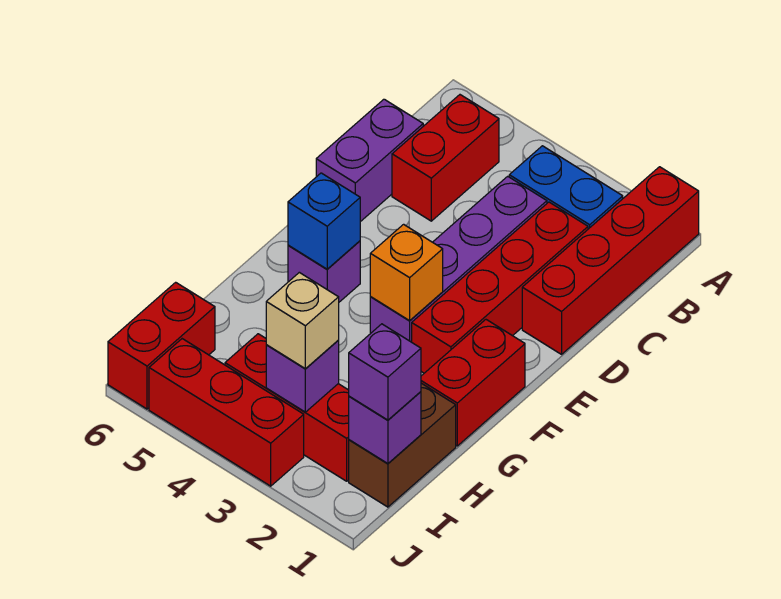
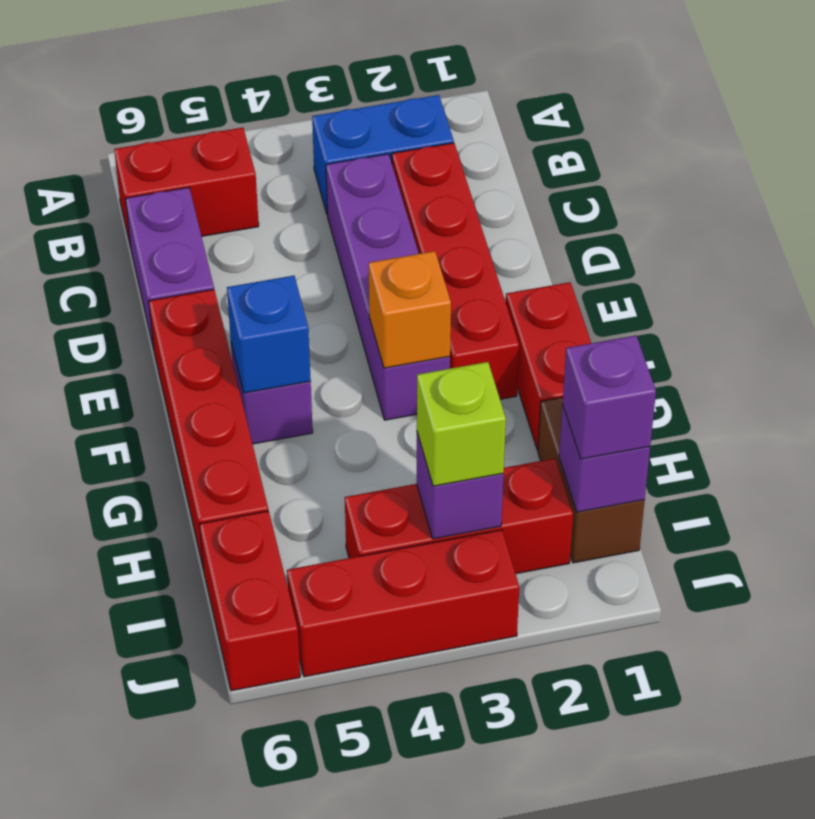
red 1x4 brick [522,167,699,354] -> red 1x4 brick moved to [149,289,268,571]
red 1x2 brick [392,95,499,221] -> red 1x2 brick turned to [114,128,259,246]
tan 1x1 brick [266,272,339,369] -> lime 1x1 brick [417,362,506,486]

